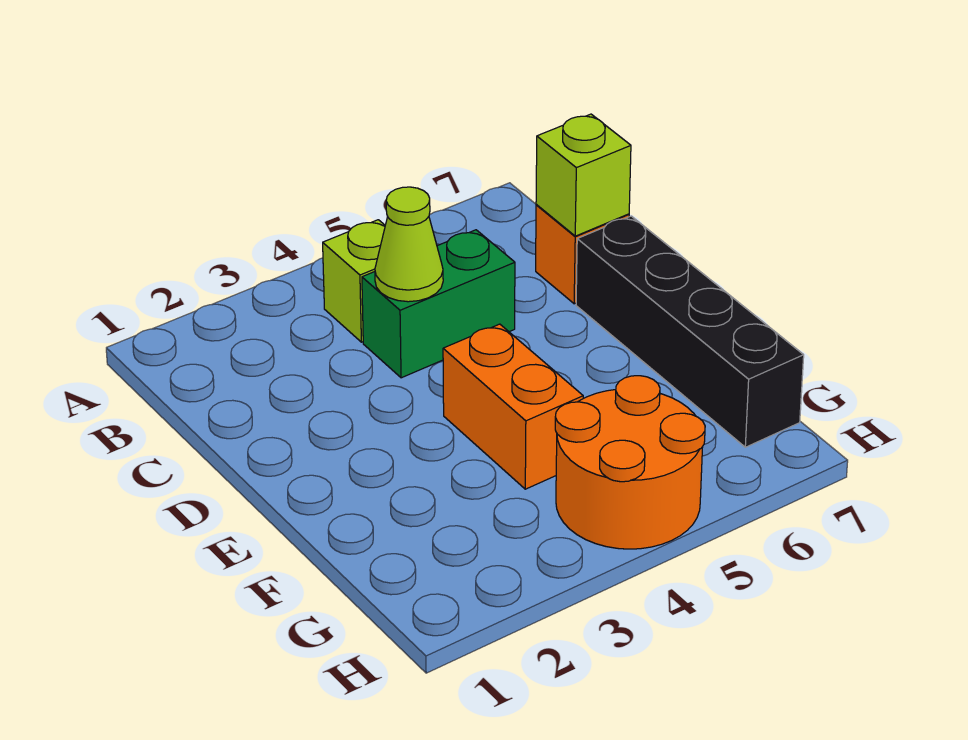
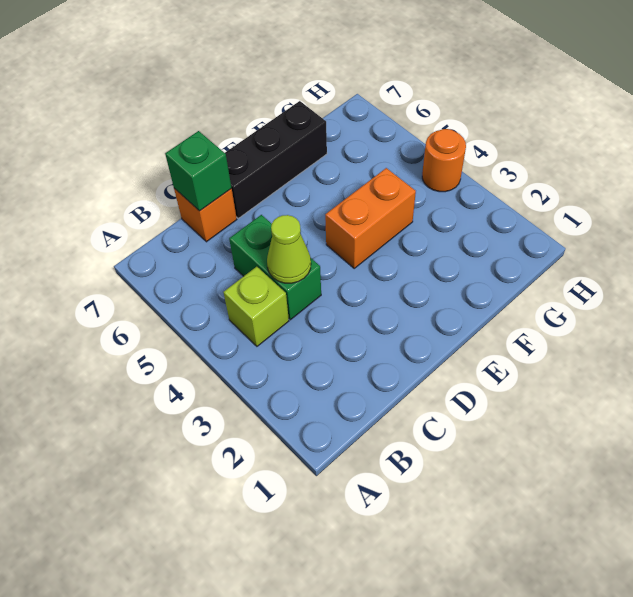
lime 1x1 brick [536,114,631,236] -> green 1x1 brick [165,131,231,211]
black 1x4 brick [576,216,804,447] -> black 1x3 brick [225,101,327,218]
orange 2x2 round brick [555,376,705,549] -> orange 1x1 round brick [422,129,466,192]

